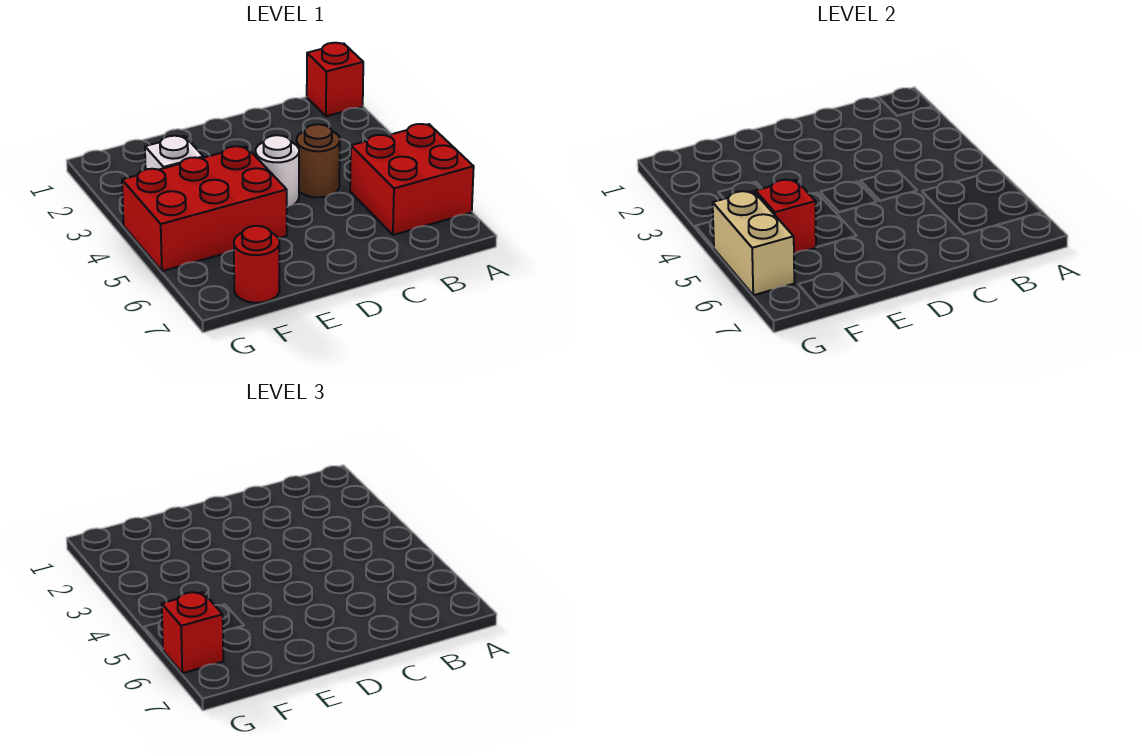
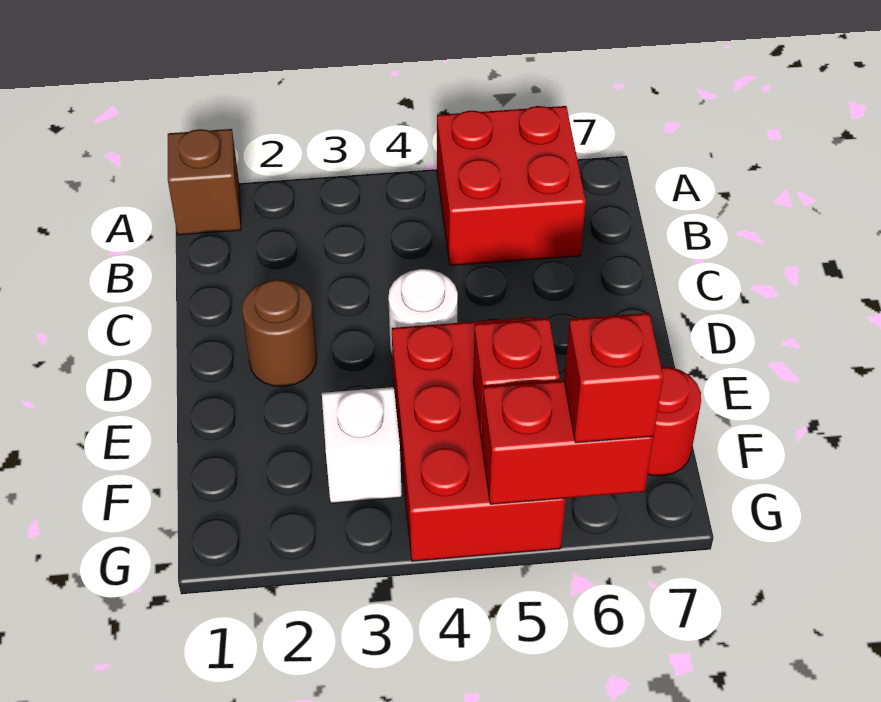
red 1x1 brick [307,43,363,116] -> brown 1x1 brick [168,129,241,235]
brown 1x1 round brick [297,124,340,197] -> brown 1x1 round brick moved to [242,280,317,387]
tan 1x2 brick [713,191,794,295] -> red 1x2 brick [482,380,653,504]

